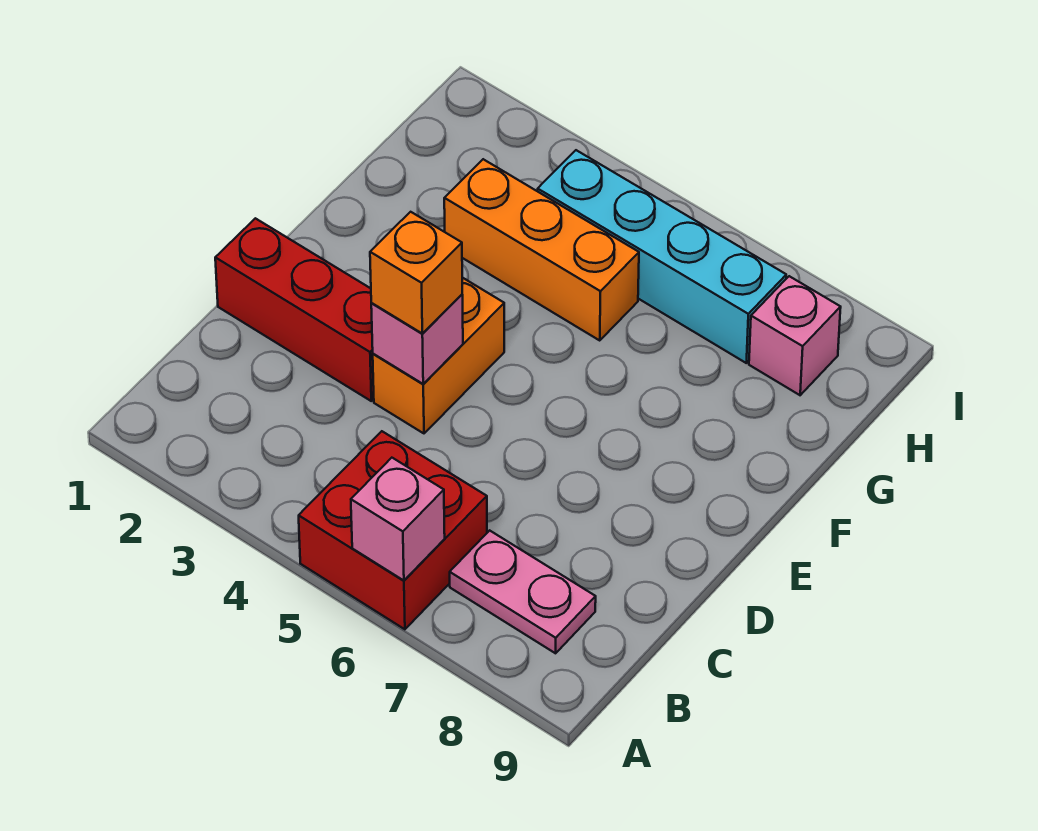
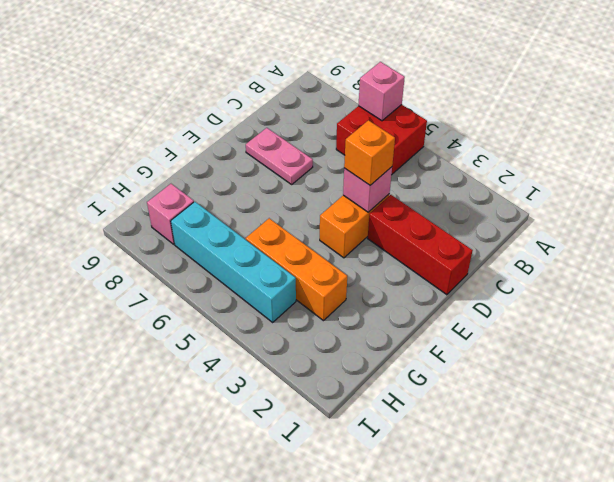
pink 1x2 plate [450,531,596,653] -> pink 1x2 plate moved to [246,128,313,184]

